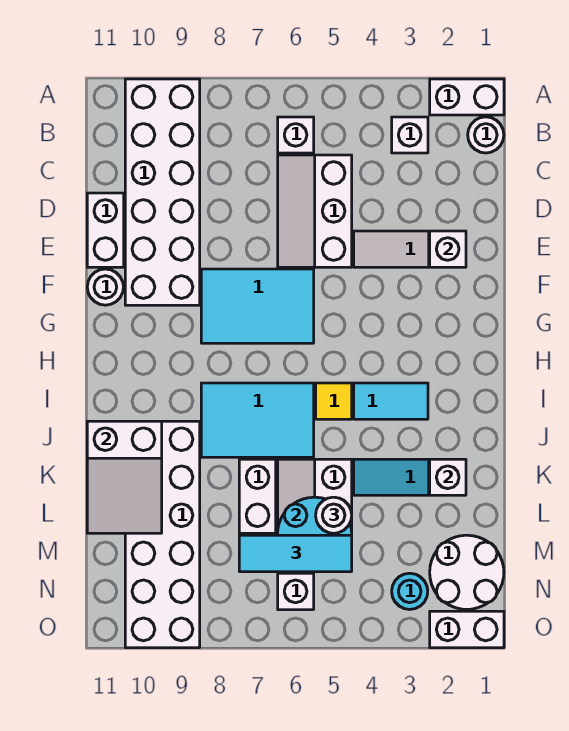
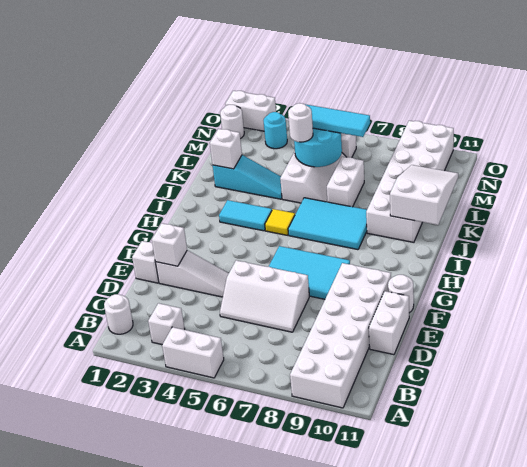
white 1x2 brick [430,79,504,115] -> white 1x2 brick moved to [162,327,224,378]
white 1x1 brick [278,117,314,153] -> white 1x1 brick moved to [132,241,159,283]
white 2x3 slope [278,155,352,267] -> white 2x3 slope turned to [220,260,309,332]
white 2x2 round brick [430,535,504,610] -> white 1x1 round brick [220,105,244,139]

